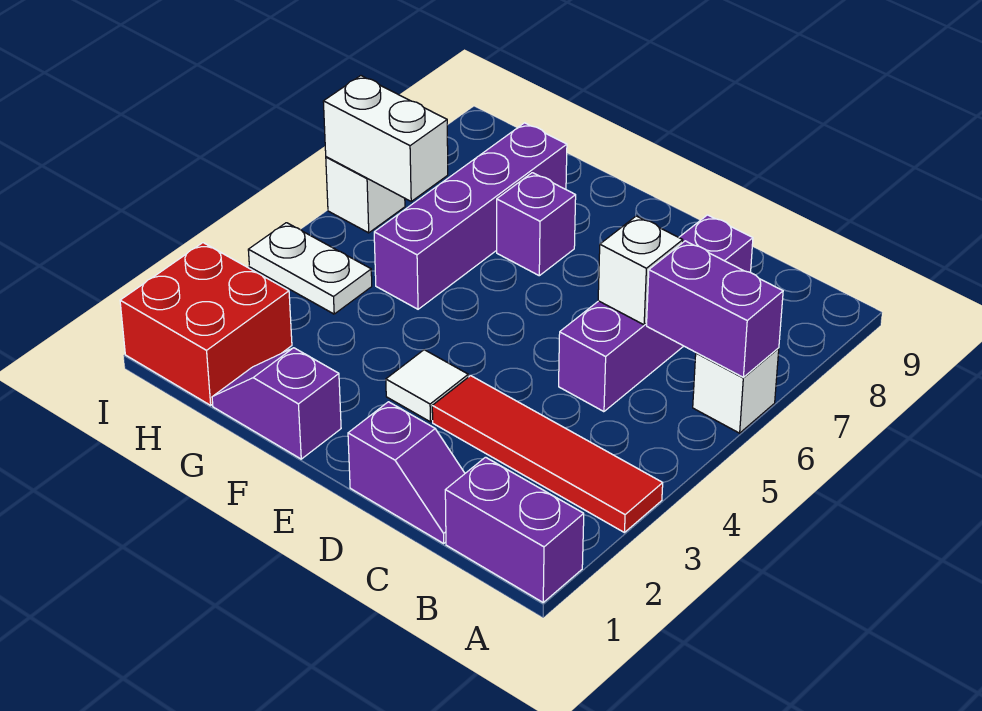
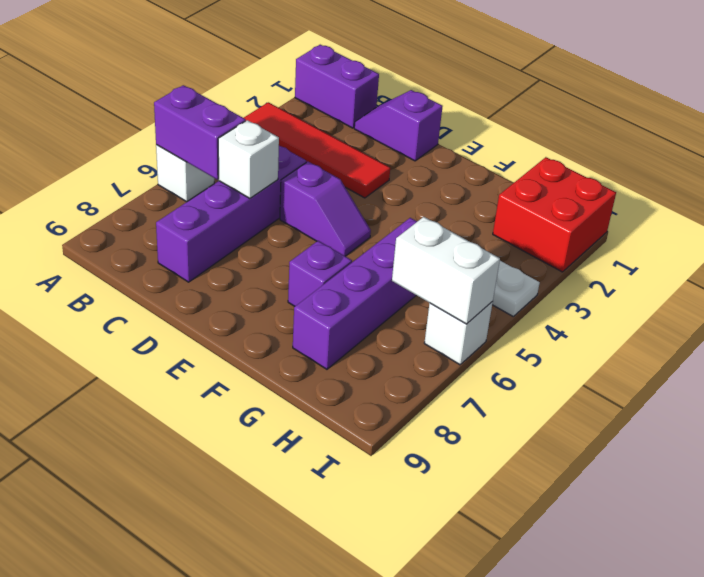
white 1x1 tile [386,350,468,422] -> none
purple 1x2 slope [212,348,341,459] -> purple 1x2 slope moved to [280,162,371,256]

